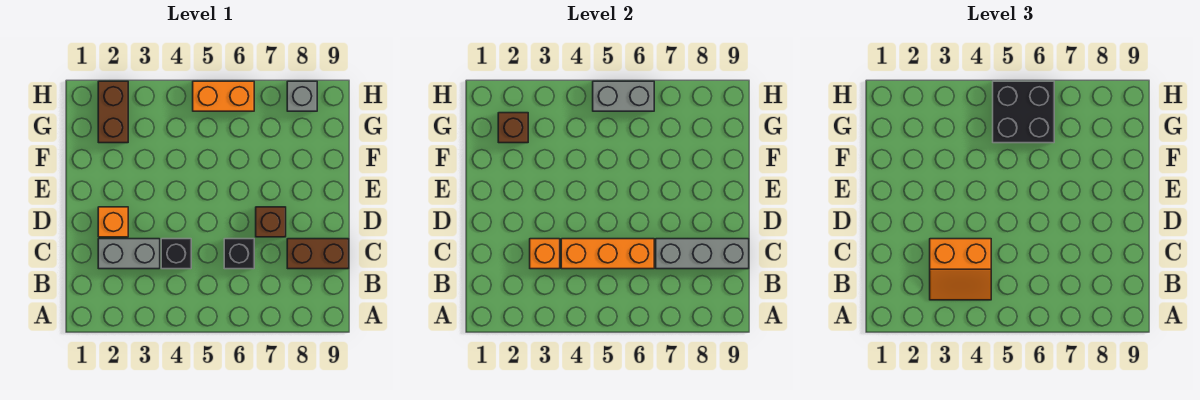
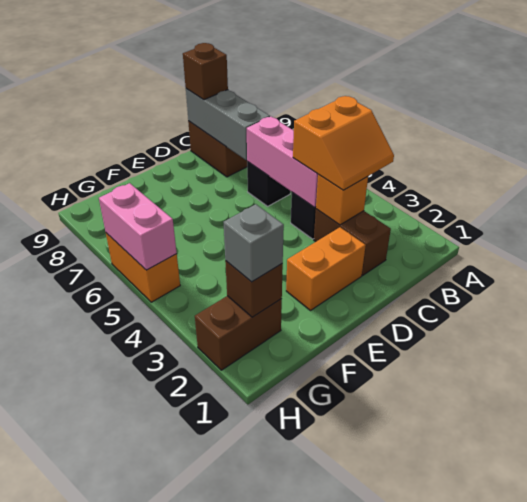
orange 2x2 slope [930,239,991,300] -> orange 2x2 slope turned to [293,96,394,190]
grey 1x2 brick [98,239,160,269] -> brown 1x2 brick [314,209,391,275]
orange 1x3 brick [561,239,654,269] -> pink 1x3 brick [247,117,318,207]
orange 1x1 brick [98,207,128,237] -> orange 1x2 brick [286,227,366,310]
brown 1x1 brick [256,207,286,237] -> brown 1x1 brick moved to [183,43,228,100]
black 2x2 brick [993,81,1054,143] -> none
grey 1x2 brick [593,81,654,111] -> pink 1x2 brick [99,183,177,270]
grey 1x1 brick [287,81,317,111] -> grey 1x1 brick moved to [224,204,284,282]

